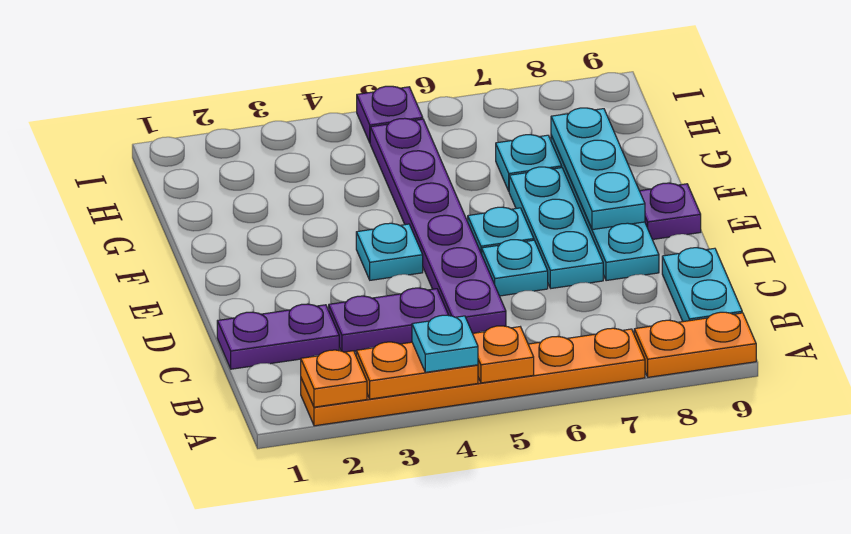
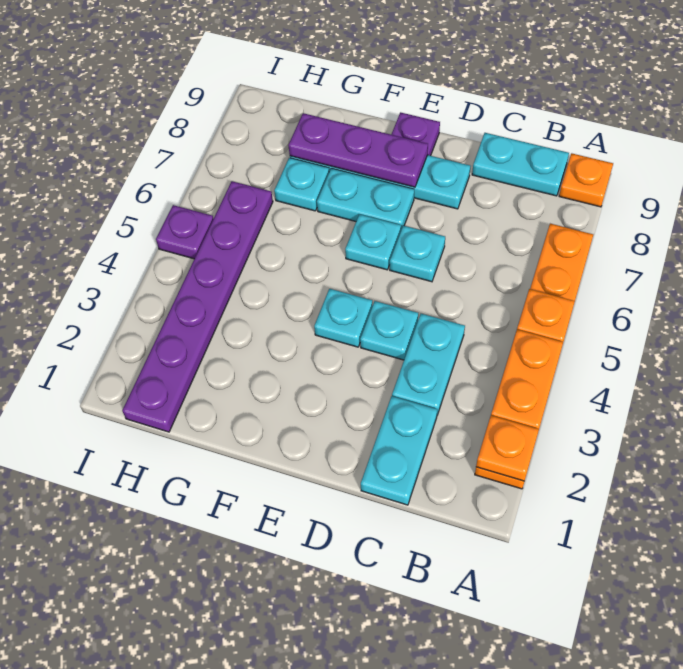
cyan 1x1 plate [412,315,478,372] -> cyan 1x1 plate moved to [360,301,418,360]
orange 1x2 plate [634,312,756,377] -> orange 1x1 plate [559,153,613,207]
purple 1x2 plate [217,304,339,369] -> cyan 1x2 plate [361,396,437,505]
purple 1x2 plate [329,288,448,352] -> cyan 1x2 plate [392,314,465,415]
purple 1x6 plate [370,118,506,333] -> purple 1x6 plate turned to [122,181,273,432]
cyan 1x3 plate [509,167,603,288] -> cyan 1x2 plate [317,168,414,230]
cyan 1x3 plate [551,108,645,230] -> purple 1x3 plate [288,113,428,187]

